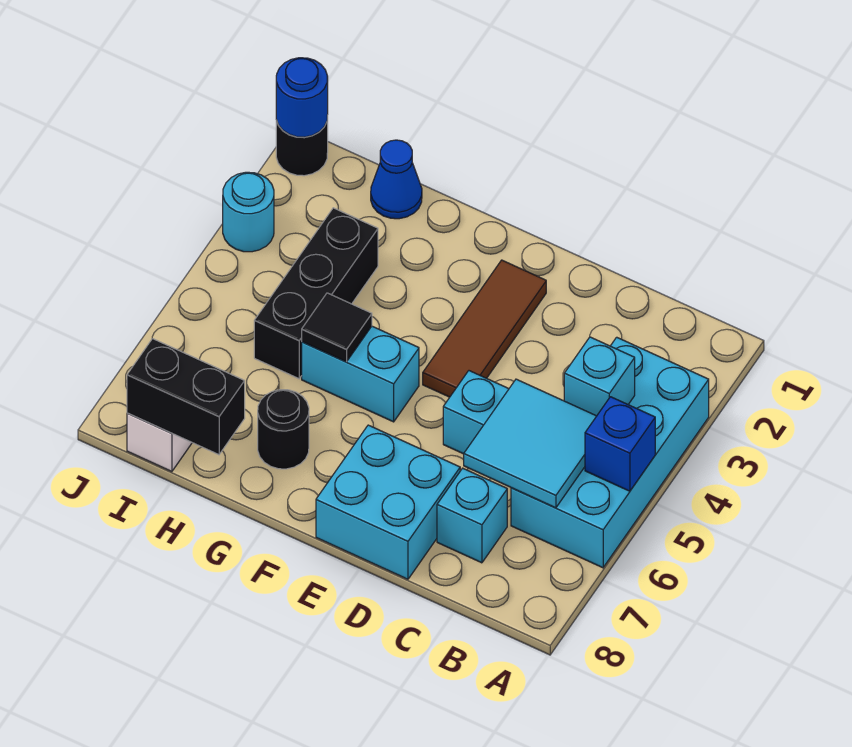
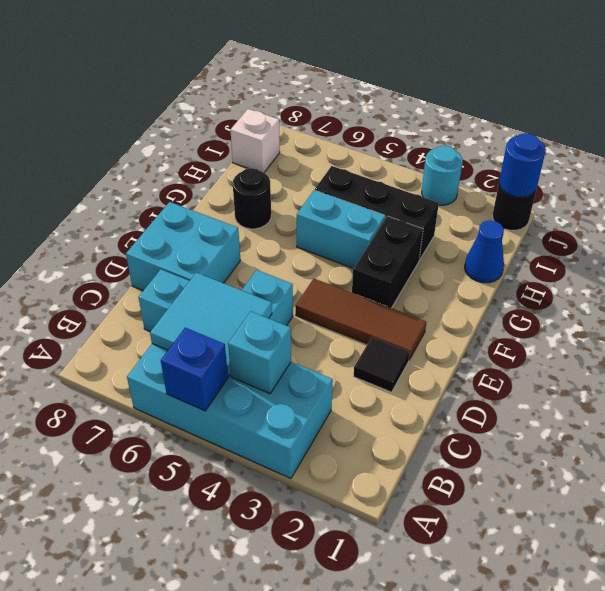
cyan 1x2 brick [302,326,419,422] -> cyan 1x2 brick turned to [297,190,385,268]
black 1x1 tile [302,293,372,362] -> black 1x1 tile moved to [354,337,410,392]
black 1x2 brick [127,339,245,455] -> black 1x2 brick moved to [352,216,423,308]

